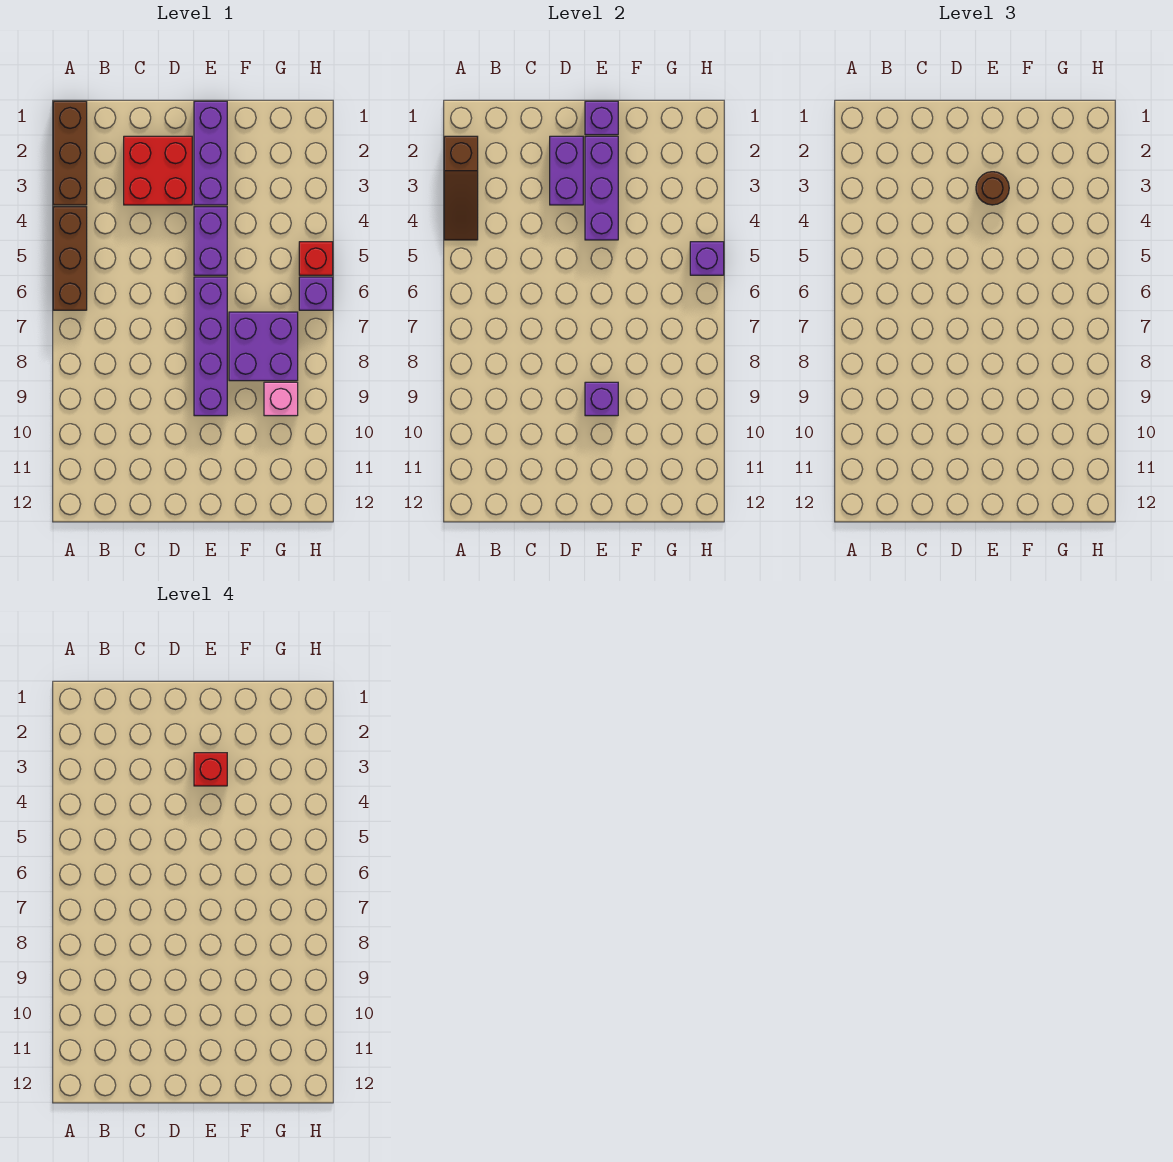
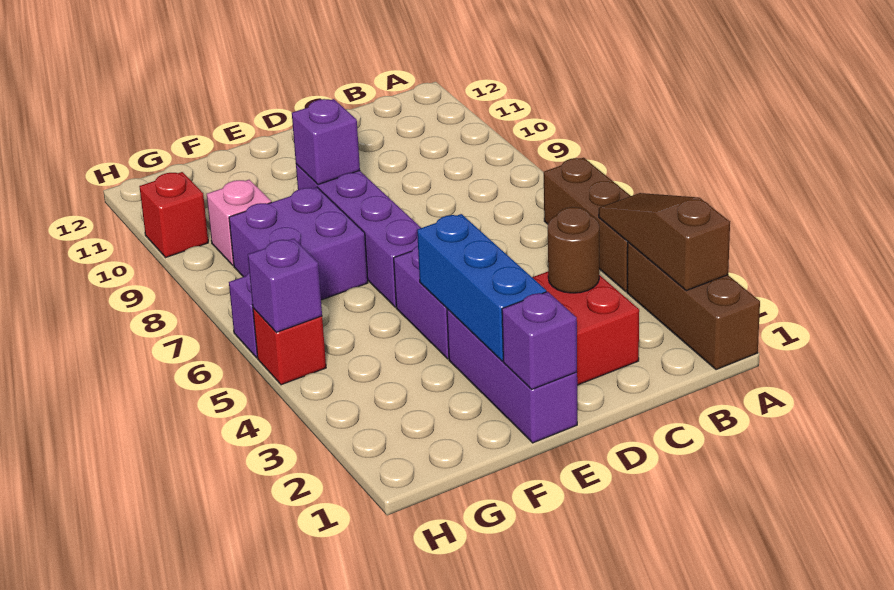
purple 1x2 brick [550,136,583,205] -> none
purple 1x3 brick [585,136,618,240] -> blue 1x3 brick [417,214,546,361]
brown 1x1 round brick [976,172,1009,205] -> brown 1x1 round brick moved to [548,207,599,293]
red 1x1 brick [194,753,227,786] -> red 1x1 brick moved to [139,172,208,257]

